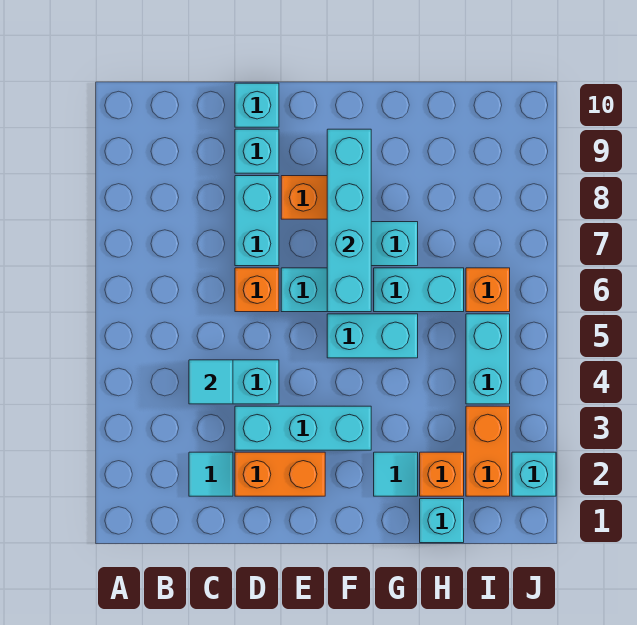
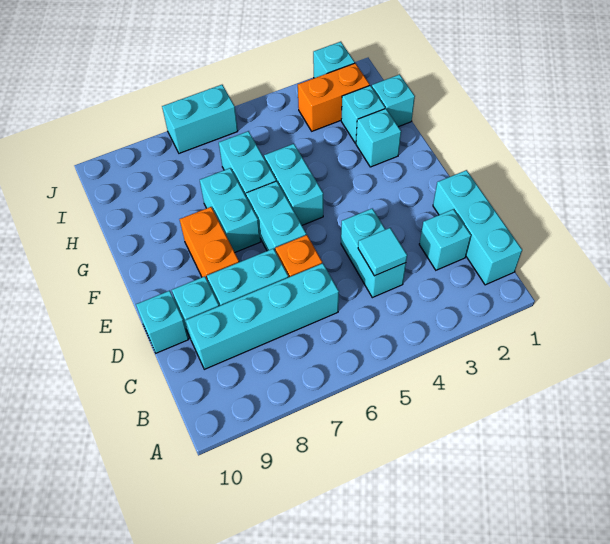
cyan 1x1 tile [189,452,233,496] -> cyan 1x1 brick [419,209,471,270]
orange 1x2 brick [235,452,325,496] -> none
cyan 1x3 brick [235,406,371,450] -> cyan 1x3 brick moved to [433,170,522,285]
cyan 1x4 brick [327,129,371,312] -> cyan 1x4 brick moved to [185,263,339,369]
cyan 1x1 tile [374,452,418,496] -> cyan 1x1 brick [356,109,401,167]
orange 1x1 brick [420,452,464,496] -> cyan 1x1 brick [341,86,385,143]
cyan 1x2 brick [466,314,510,404] -> cyan 1x2 brick moved to [162,85,238,153]
orange 1x1 brick [466,268,510,312] -> none

